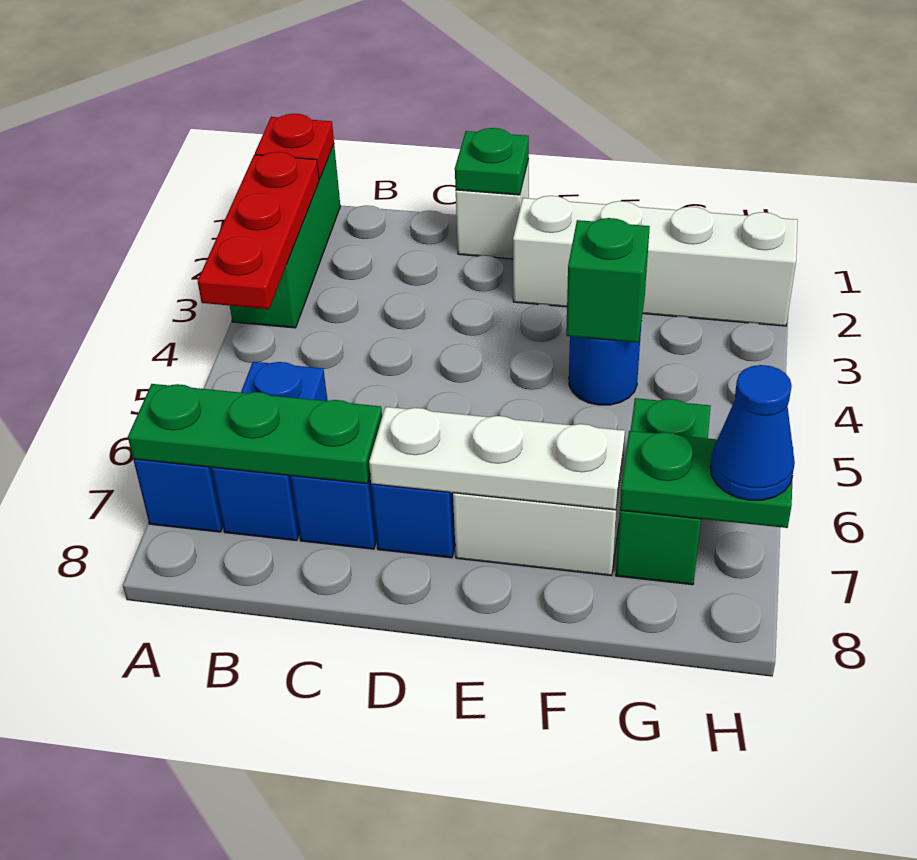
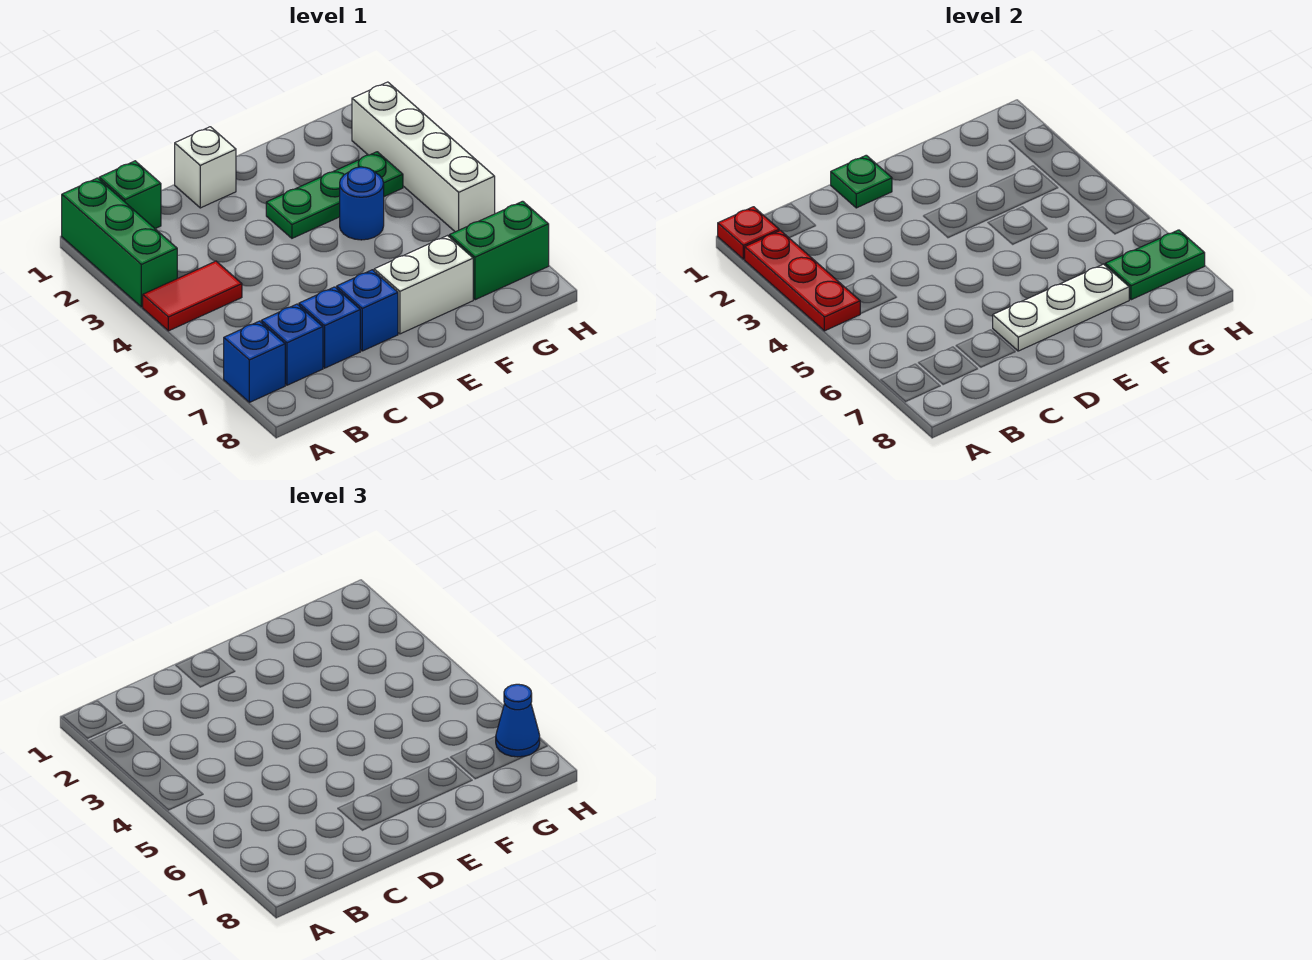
none -> red 1x2 tile [143,261,242,331]
green 1x3 plate [128,384,382,484] -> green 1x3 plate moved to [266,152,403,238]
blue 1x2 brick [212,362,327,541] -> blue 1x1 brick [261,304,323,385]
white 1x4 brick [513,196,798,326] -> white 1x4 brick turned to [352,82,495,232]
green 1x1 brick [566,218,650,343] -> green 1x1 brick moved to [99,161,161,228]
green 1x2 brick [616,398,711,585] -> green 1x2 brick turned to [449,201,549,300]

